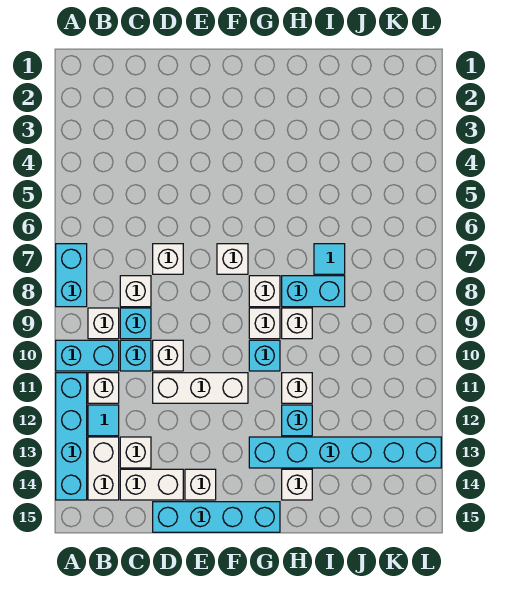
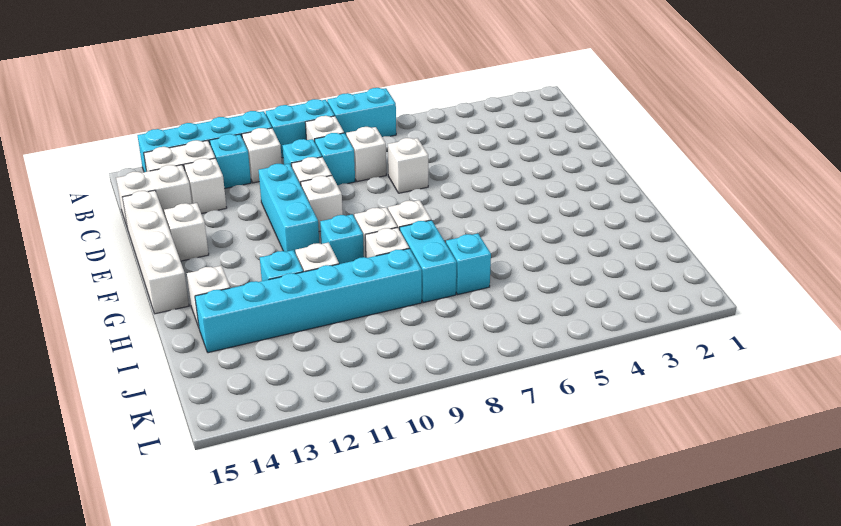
cyan 1x2 brick [56,340,119,371] -> cyan 1x2 brick turned to [266,99,335,158]
cyan 1x1 tile [88,405,119,436] -> cyan 1x1 brick [210,134,251,189]
white 1x2 brick [120,469,183,500] -> white 1x2 brick turned to [116,165,192,229]
white 1x3 brick [153,373,248,403] -> cyan 1x3 brick [259,164,319,254]
cyan 1x4 brick [153,502,280,532] -> white 1x4 brick [122,190,189,314]
white 1x1 brick [217,244,248,274] -> white 1x1 brick moved to [301,176,343,232]
cyan 1x6 brick [249,437,441,468] -> cyan 1x6 brick turned to [195,249,422,353]
cyan 1x1 tile [314,244,345,274] -> cyan 1x1 brick [446,234,491,295]

